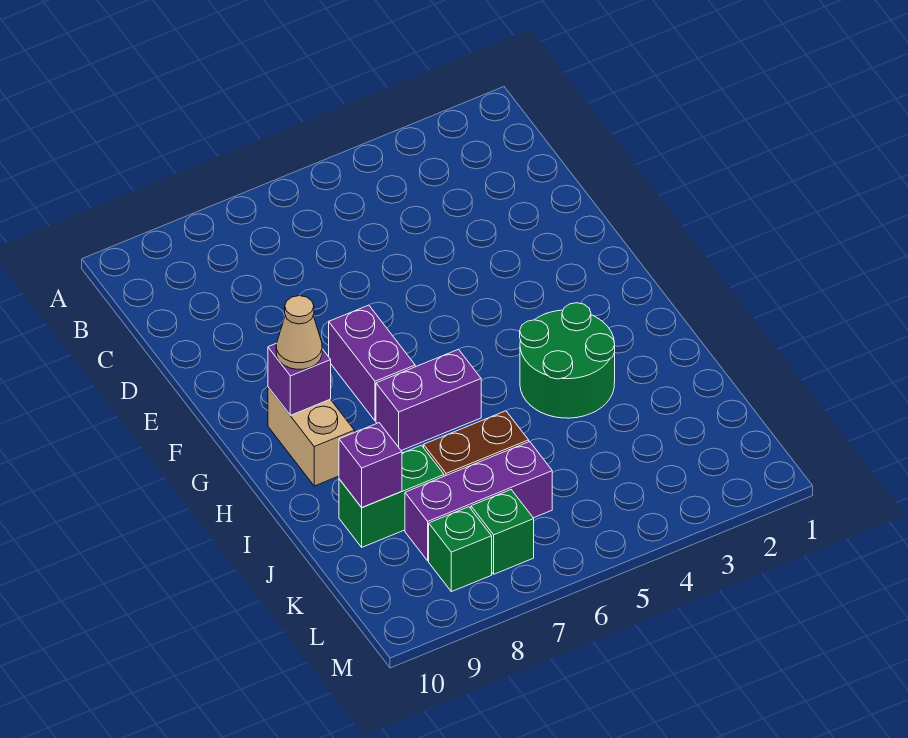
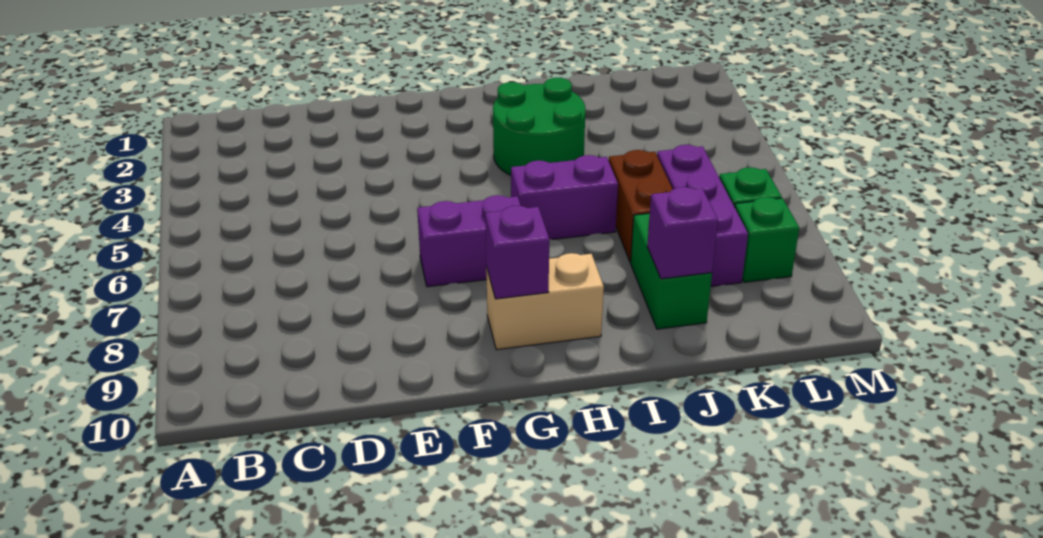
tan 1x1 cone [276,296,322,369] -> none
purple 1x2 brick [376,349,481,451] -> purple 1x2 brick turned to [511,155,618,240]

